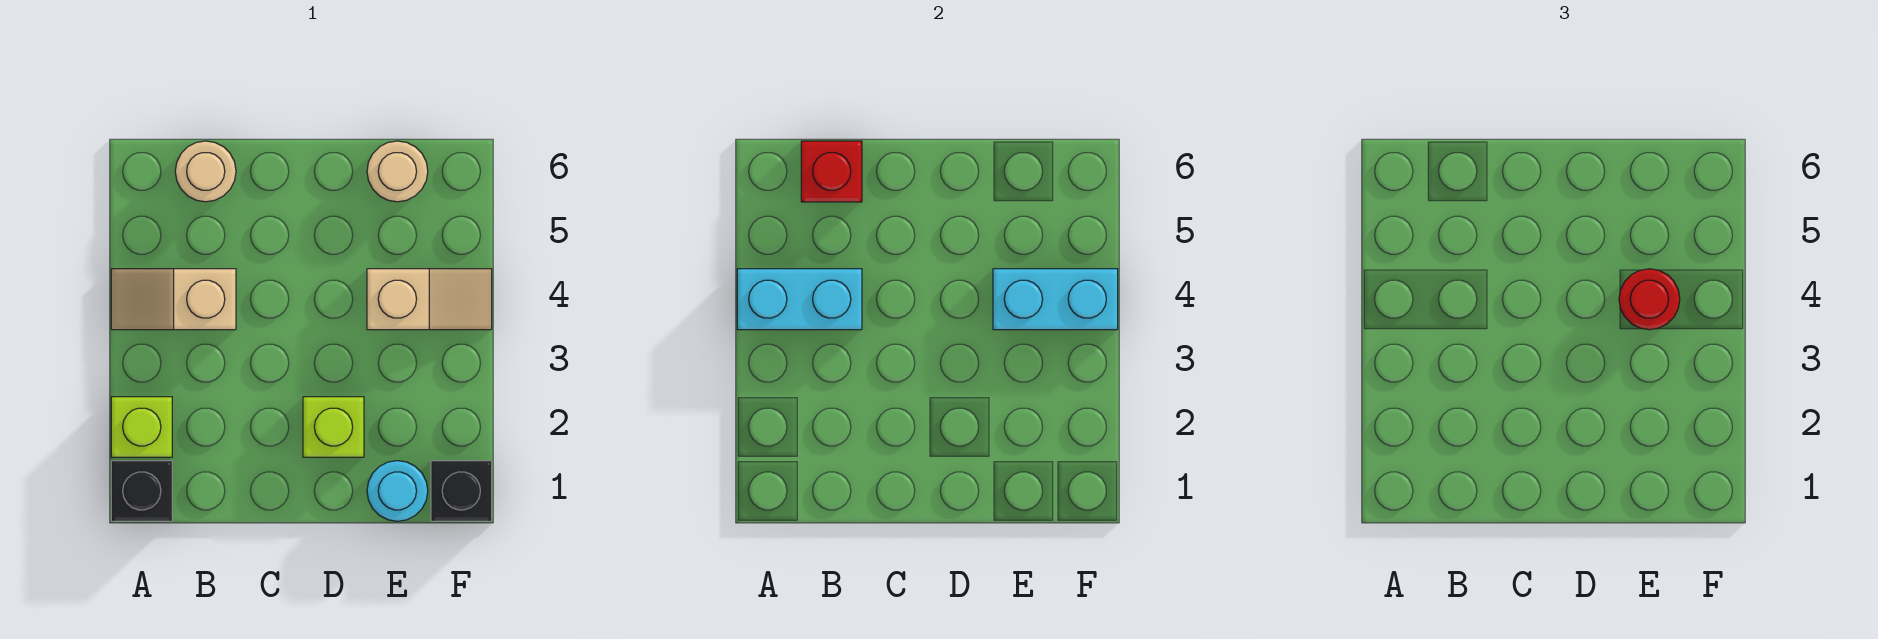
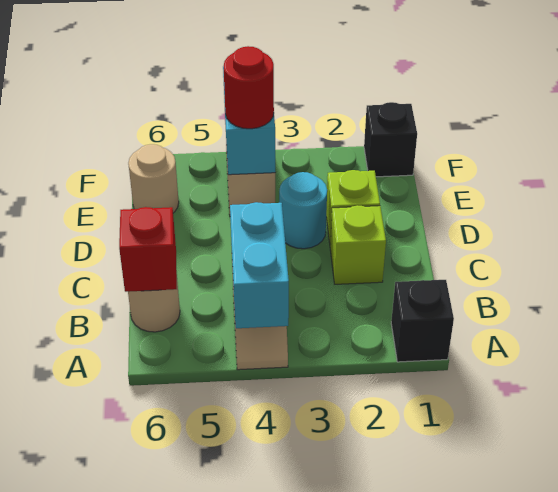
lime 1x1 brick [111,397,172,457] -> lime 1x1 brick moved to [330,205,386,284]
cyan 1x1 round brick [367,461,428,521] -> cyan 1x1 round brick moved to [279,172,327,249]

